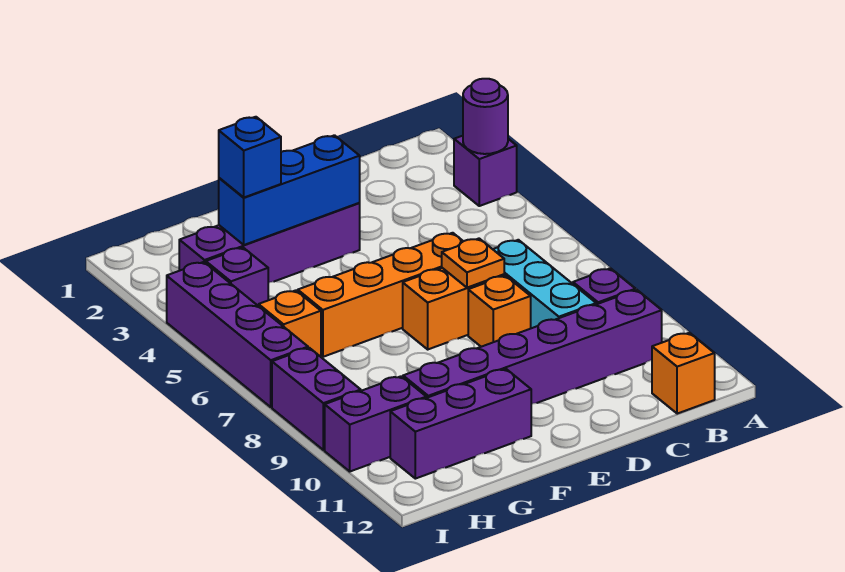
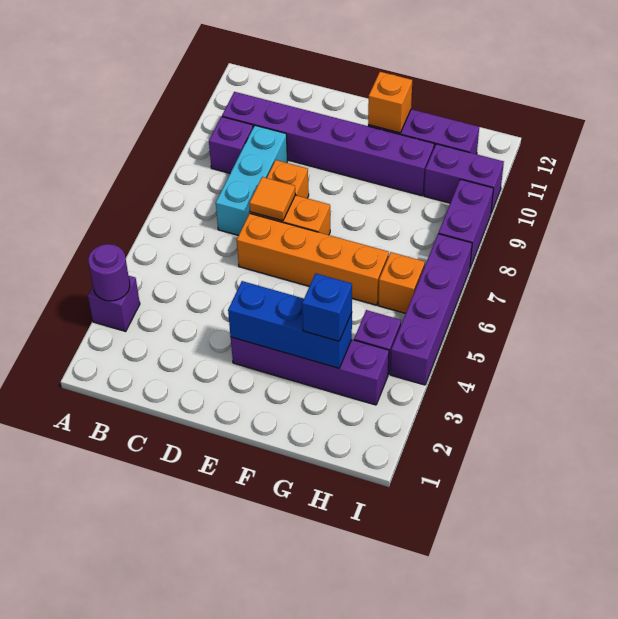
orange 1x1 brick [652,333,715,414] -> orange 1x1 brick moved to [368,72,412,133]
orange 1x1 plate [442,239,504,288] -> orange 1x1 tile [249,177,295,221]

